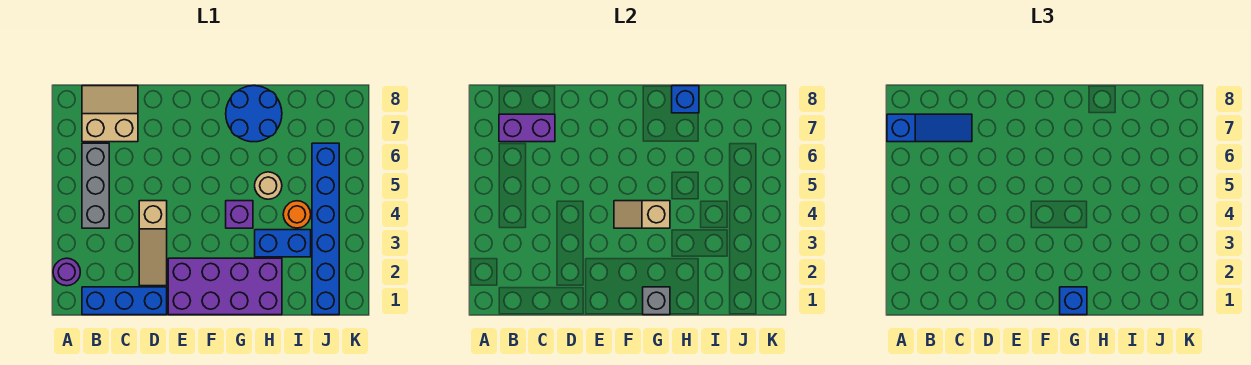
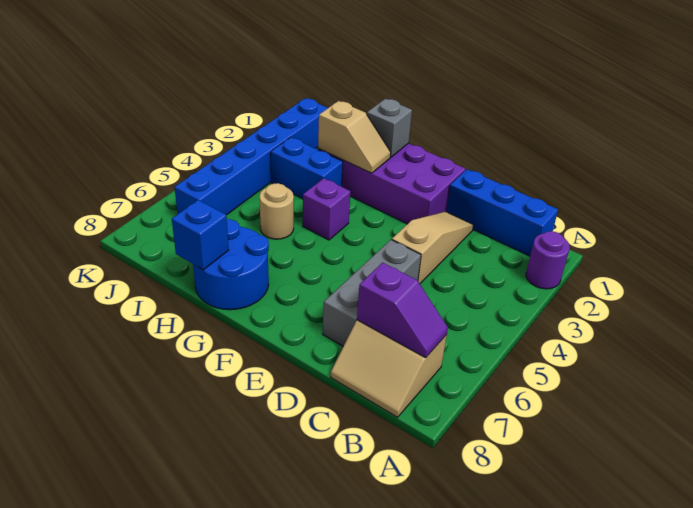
blue 1x3 slope [887,114,972,142] -> none
grey 1x3 brick [82,143,109,228] -> grey 1x3 brick moved to [323,240,421,346]
purple 1x2 brick [499,114,555,142] -> purple 1x2 slope [357,263,448,358]
tan 1x2 slope [614,201,670,228] -> tan 1x2 slope moved to [318,101,391,173]
blue 1x1 brick [1060,287,1087,315] -> none
orange 1x1 round brick [283,201,311,228] -> none

